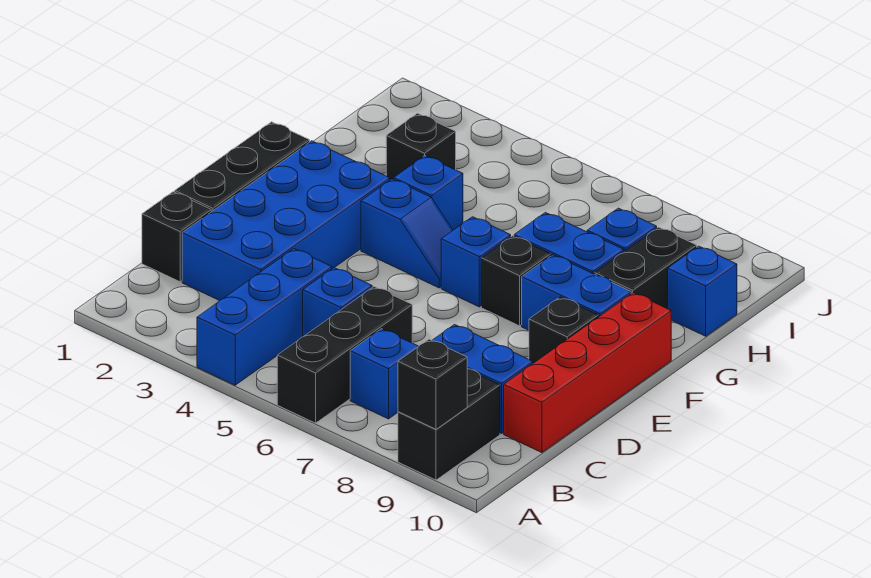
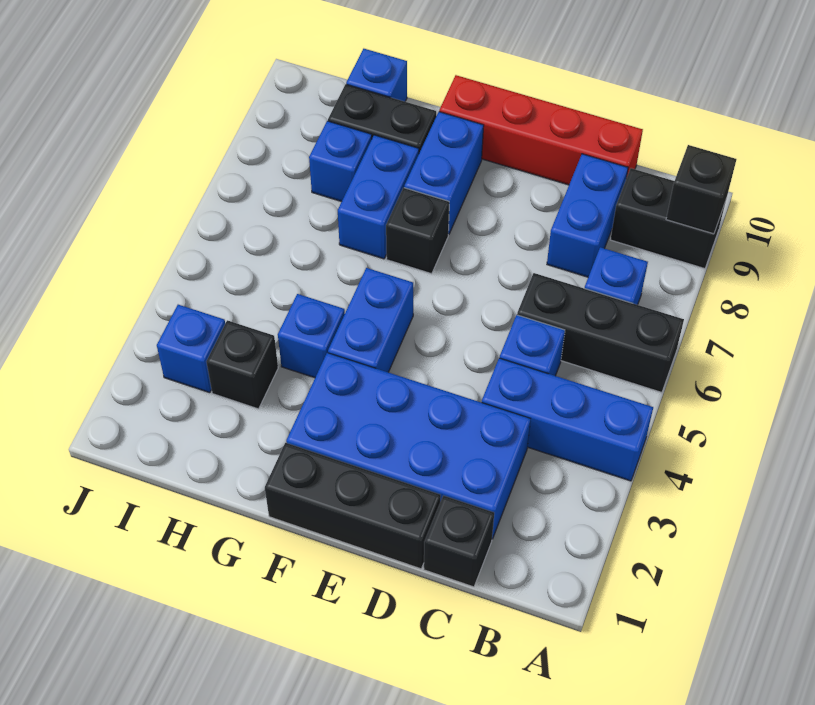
black 1x1 brick [529,297,598,363] -> none
blue 1x2 slope [361,179,453,288] -> blue 1x2 brick [328,268,413,372]
blue 1x1 brick [441,217,511,307] -> blue 1x1 brick moved to [157,305,225,393]

